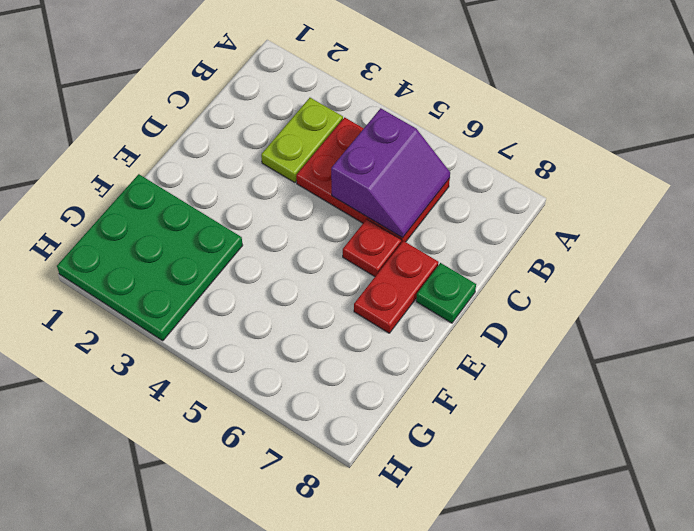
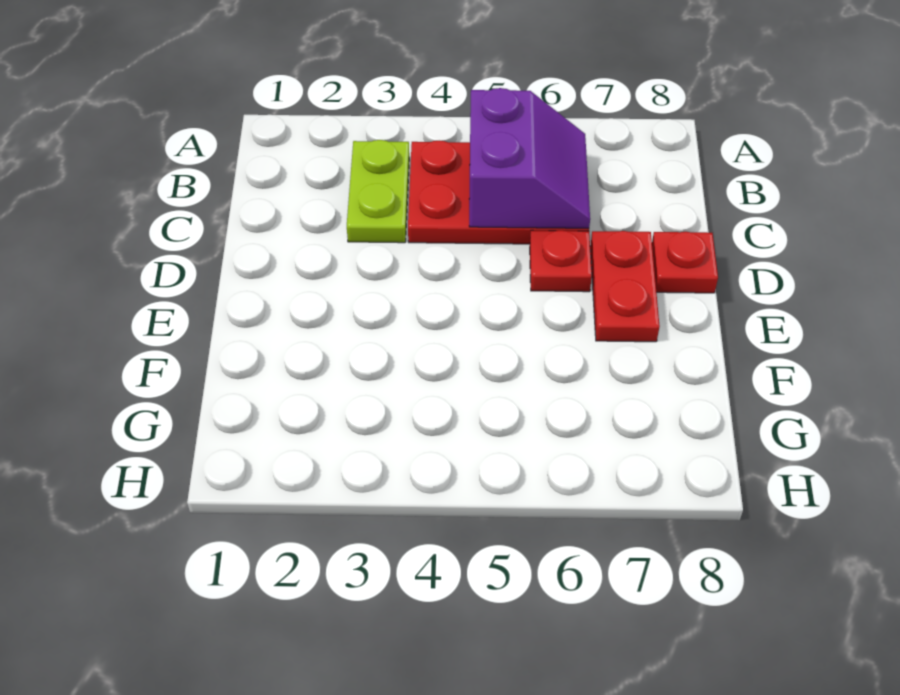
green 1x1 plate [416,263,476,323] -> red 1x1 plate [652,232,718,293]
green 3x3 plate [57,174,243,341] -> none

